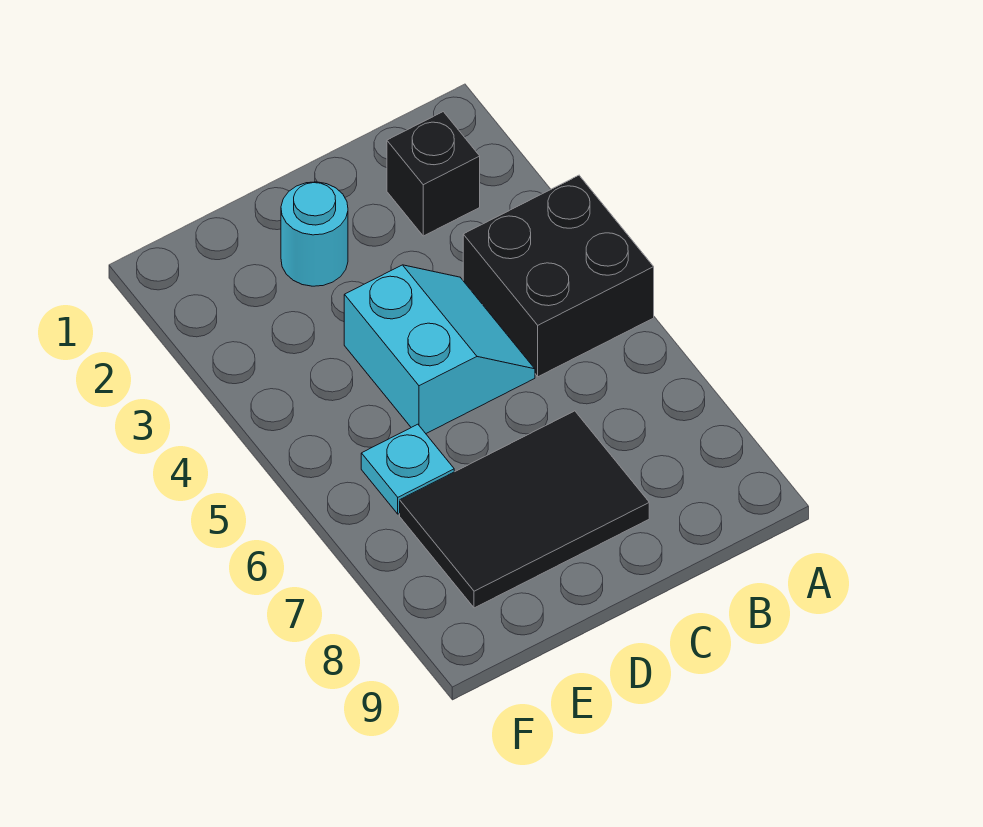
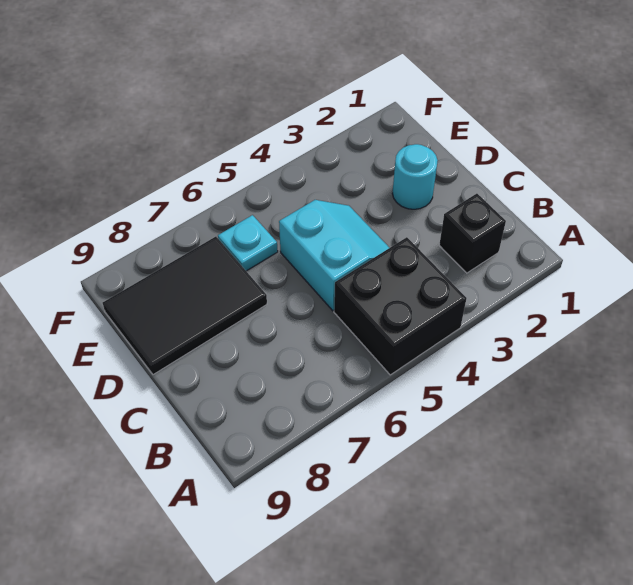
cyan 2x2 slope [344,265,535,433] -> cyan 2x2 slope turned to [279,200,389,311]
black 2x3 tile [400,411,649,608] -> black 2x3 tile turned to [103,237,267,375]

